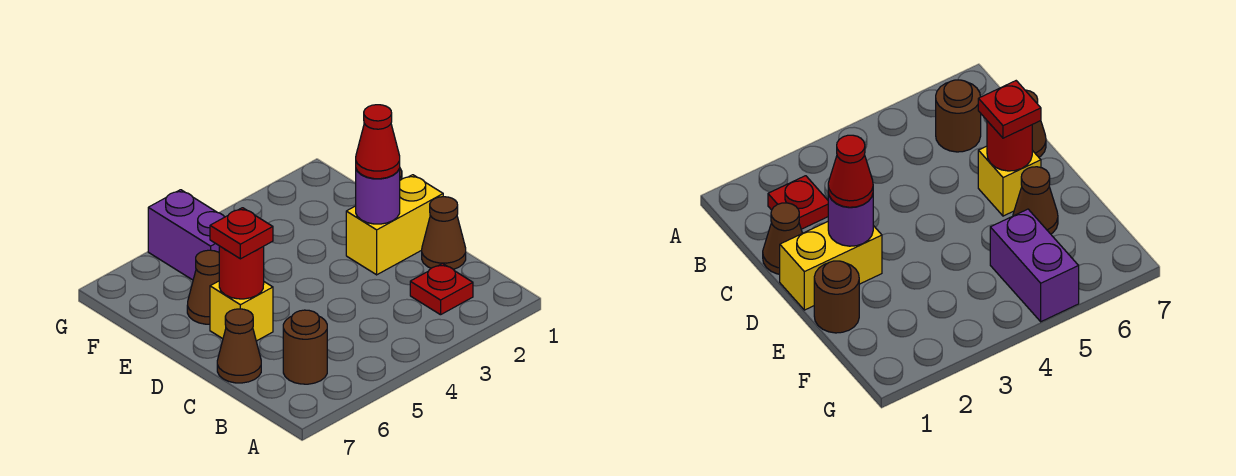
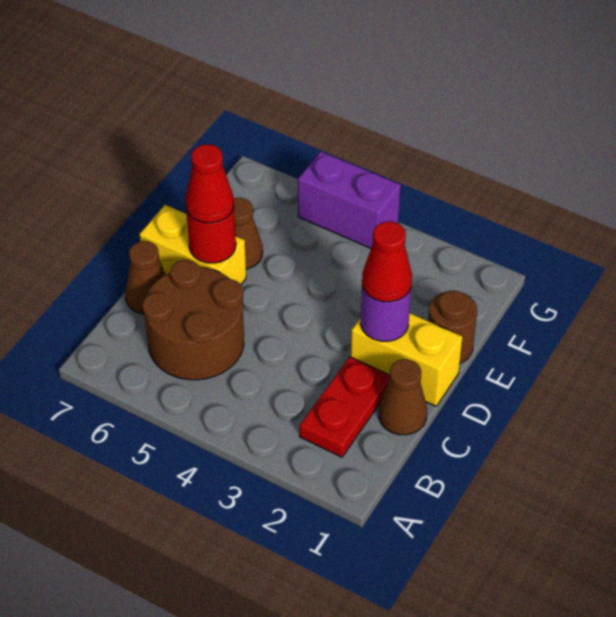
red 1x1 plate [410,264,473,315] -> red 1x2 plate [300,357,390,457]
brown 1x1 round brick [283,310,327,384] -> brown 2x2 round brick [142,260,244,380]
yellow 1x1 brick [210,281,273,341] -> yellow 1x2 brick [140,205,246,284]
red 1x1 plate [210,208,273,259] -> red 1x1 cone [186,144,234,223]
purple 1x2 brick [148,190,224,280] -> purple 1x2 brick turned to [298,151,401,248]

